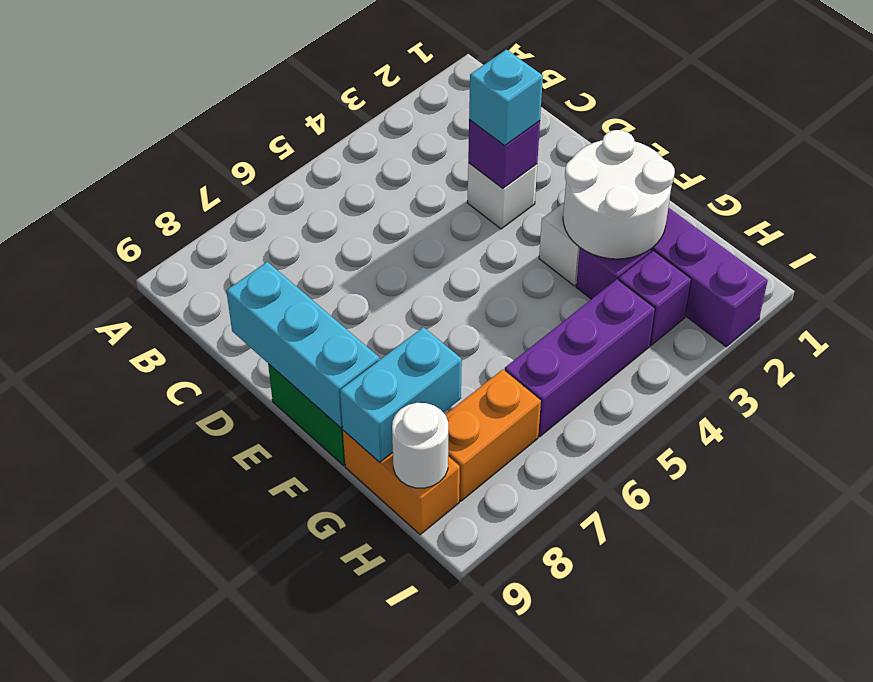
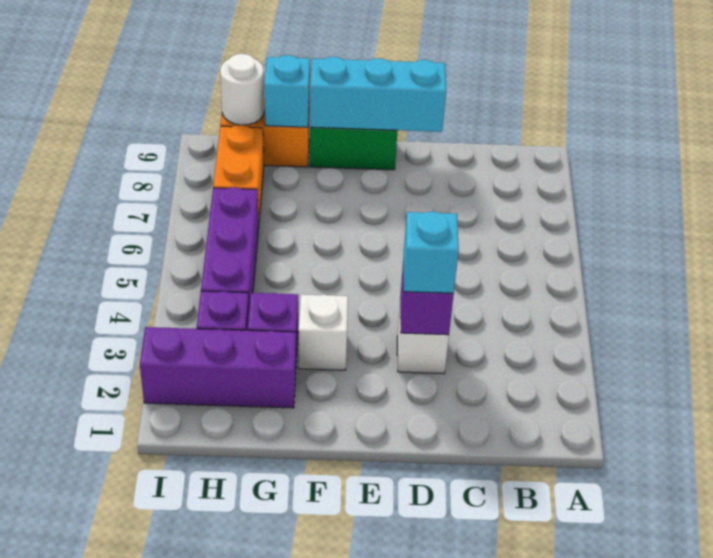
white 2x2 round brick [563,130,675,259] -> none
cyan 1x2 brick [340,327,462,462] -> cyan 1x1 brick [265,55,310,127]

